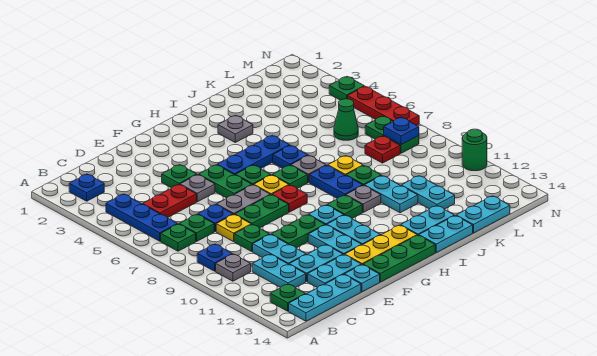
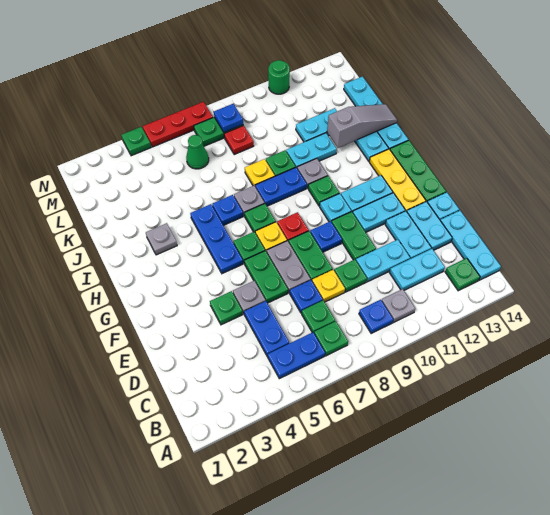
blue 1x1 plate [69,174,104,201] -> blue 1x1 plate moved to [310,221,342,252]
blue 1x3 plate [106,194,178,241] -> blue 1x2 plate [267,332,325,379]
red 1x2 plate [143,185,197,218] -> blue 1x2 plate [244,301,289,356]
green 1x2 plate [199,165,252,198] -> green 1x2 plate turned to [244,251,288,303]
none -> grey 1x3 slope [327,104,397,148]

